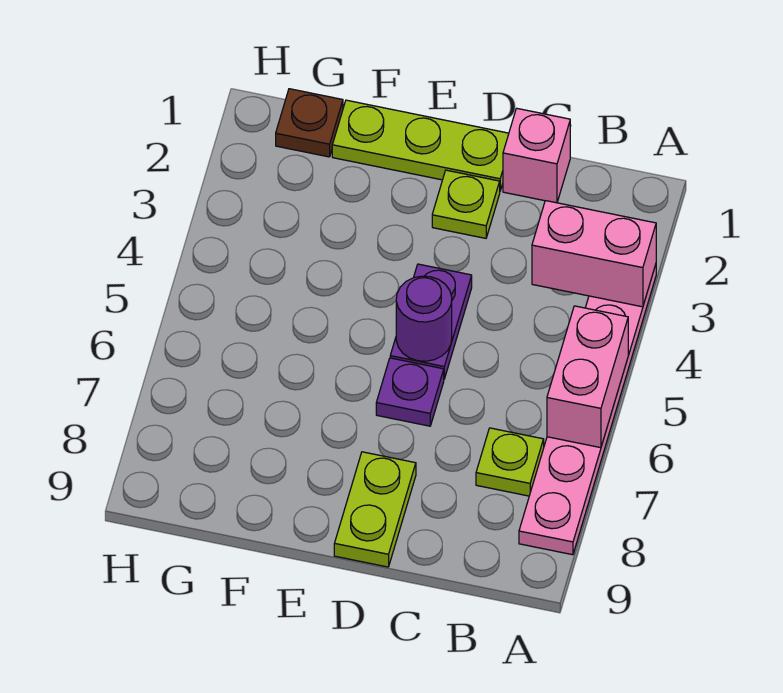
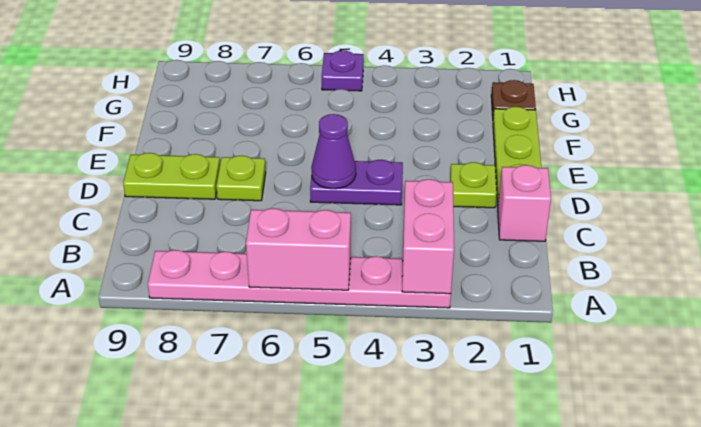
lime 1x1 plate [476,428,544,496] -> lime 1x1 plate moved to [216,156,266,201]
purple 1x1 round brick [396,276,452,361] -> purple 1x1 cone [311,114,356,189]
purple 1x1 plate [376,358,444,426] -> purple 1x1 plate moved to [322,50,364,91]

